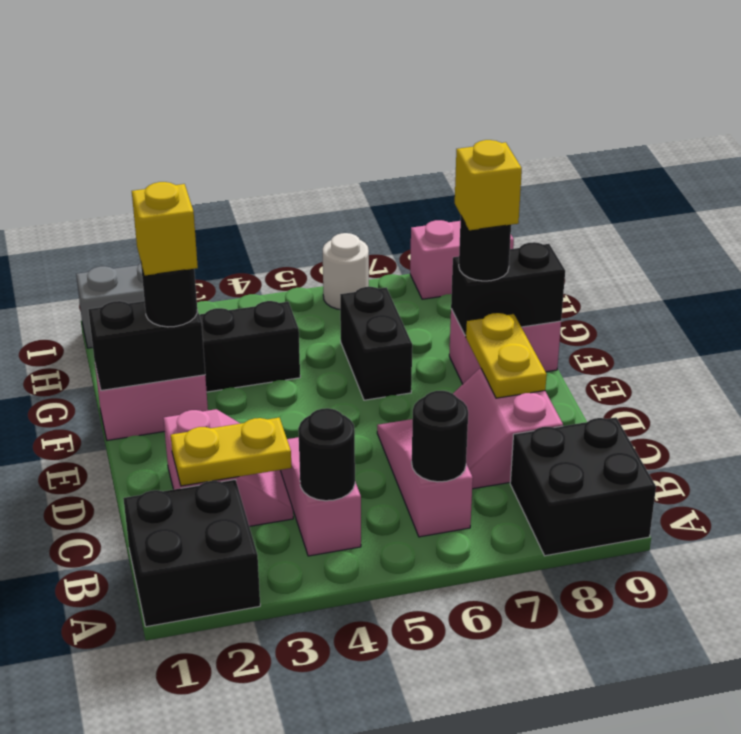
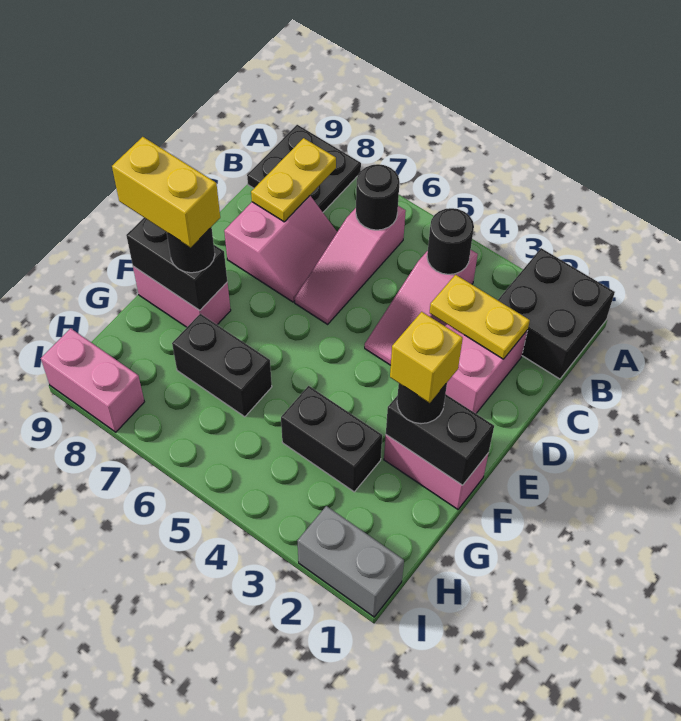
black 2x2 brick [510,417,656,556] -> black 2x2 plate [247,125,361,212]
yellow 1x2 plate [466,313,547,398] -> yellow 1x2 plate moved to [251,138,336,222]
black 1x2 brick [340,287,412,400] -> black 1x2 brick turned to [172,314,272,417]
yellow 1x1 brick [455,140,522,230] -> yellow 1x2 brick [112,137,220,247]
white 1x1 round brick [323,233,369,309] -> none

